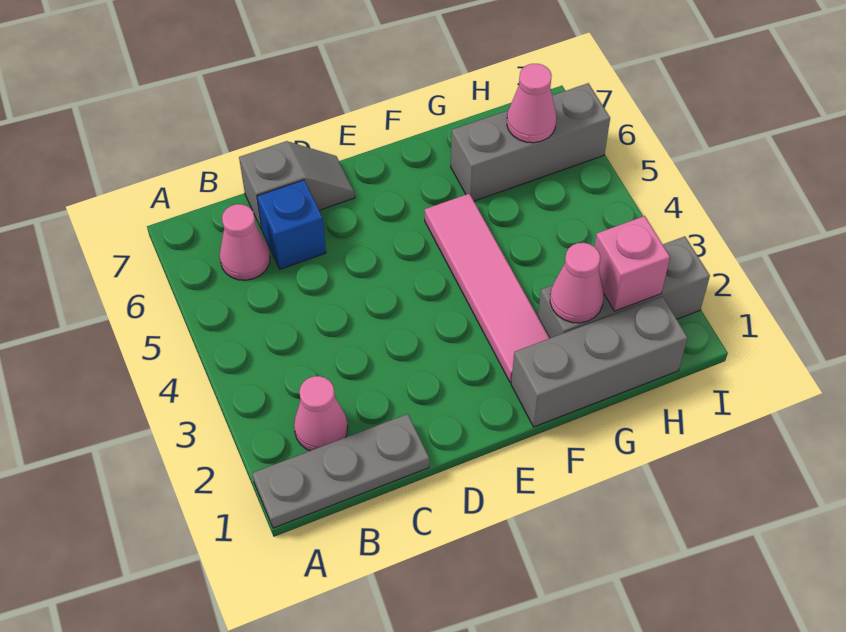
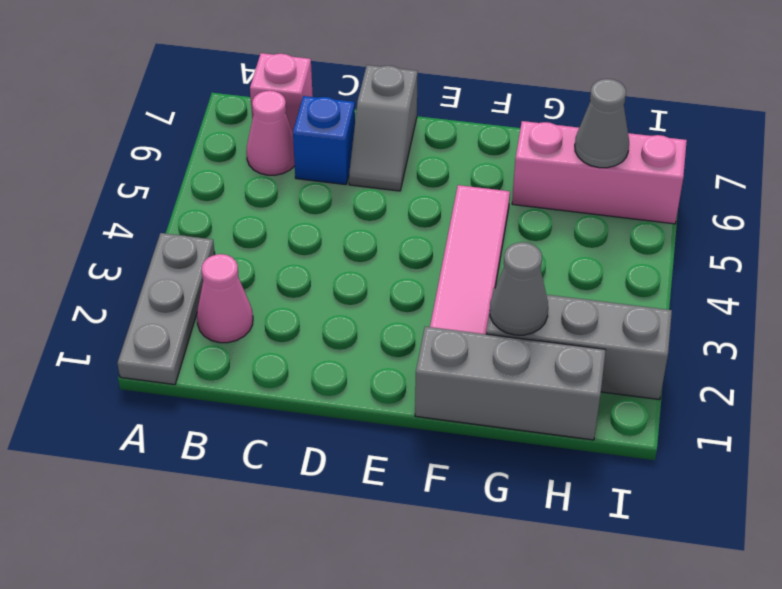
grey 1x3 plate [252,414,429,528] -> grey 1x3 plate turned to [117,233,215,385]
grey 1x2 slope [239,141,355,230] -> grey 1x2 slope turned to [349,65,418,191]
pink 1x1 cone [550,243,604,323] -> grey 1x1 cone [490,242,548,335]
grey 1x3 brick [451,83,610,201] -> pink 1x3 brick [512,121,687,224]
pink 1x1 brick [595,216,670,311] -> pink 1x1 brick moved to [250,53,313,132]
pink 1x1 cone [507,64,556,143] -> grey 1x1 cone [575,79,629,168]

